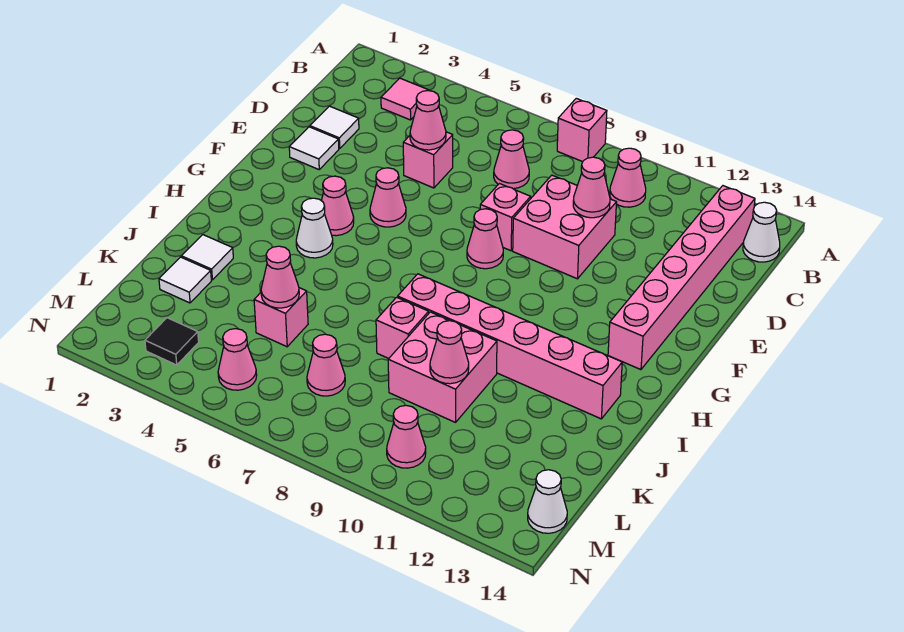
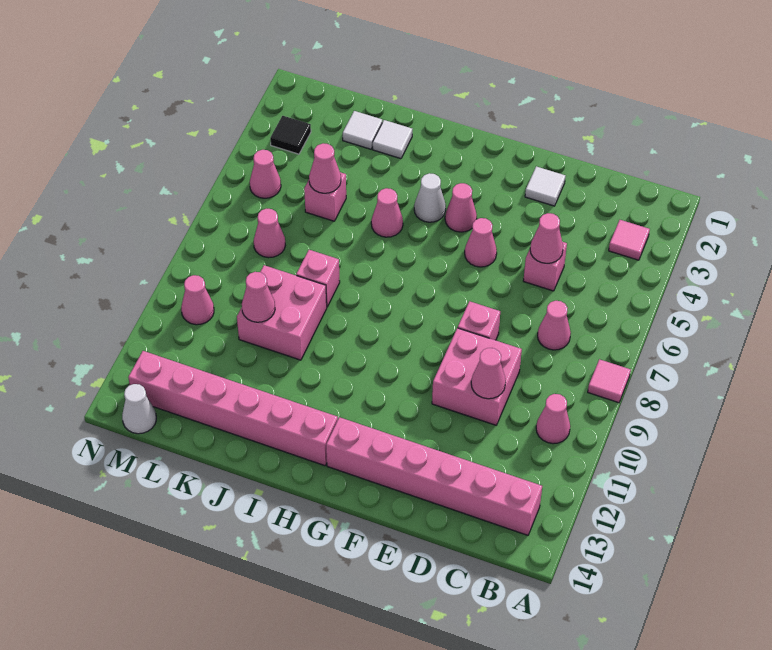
pink 1x1 brick [557,98,607,162] -> pink 1x1 tile [588,359,631,403]
white 1x1 cone [743,202,780,262] -> none
white 1x1 tile [310,106,359,149] -> none
pink 1x1 cone [467,209,503,269] -> pink 1x1 cone moved to [371,188,403,237]
pink 1x6 brick [398,274,622,419] -> pink 1x6 brick turned to [128,351,338,466]

